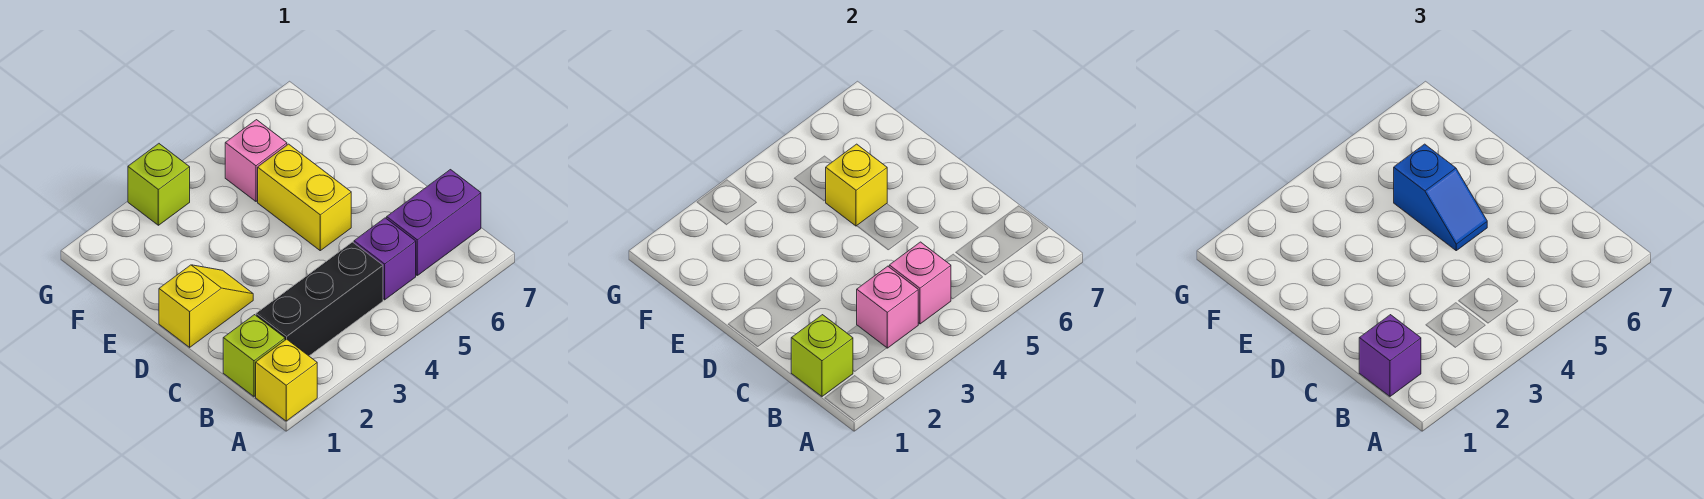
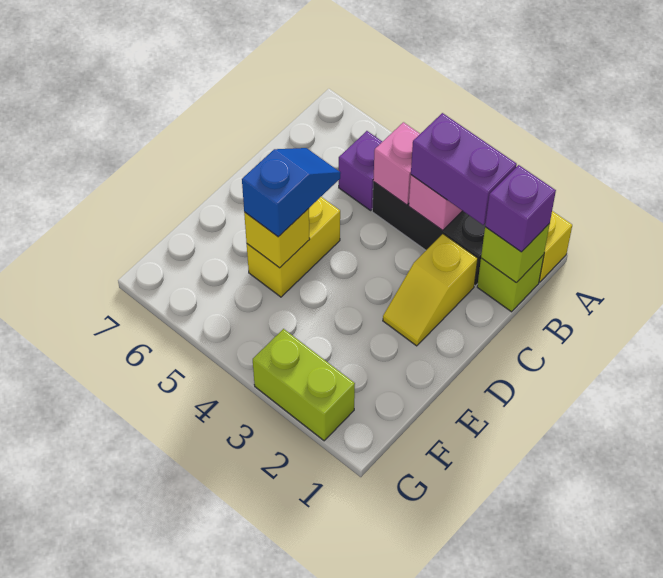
purple 1x2 brick [387,170,481,275] -> purple 1x2 brick moved to [411,113,517,225]
yellow 1x2 slope [159,265,253,347] -> yellow 1x2 slope turned to [383,234,478,346]
pink 1x1 brick [225,120,287,201] -> none
lime 1x1 brick [128,144,190,225] -> lime 1x2 brick [253,329,355,441]

